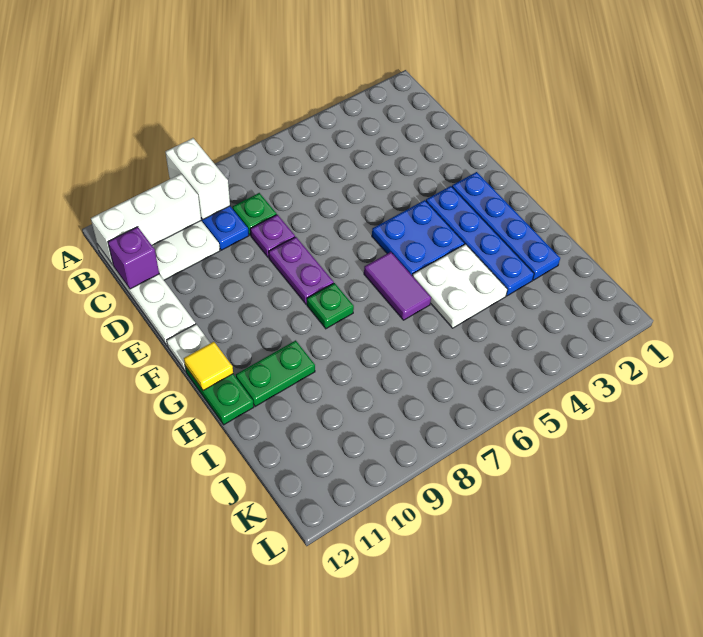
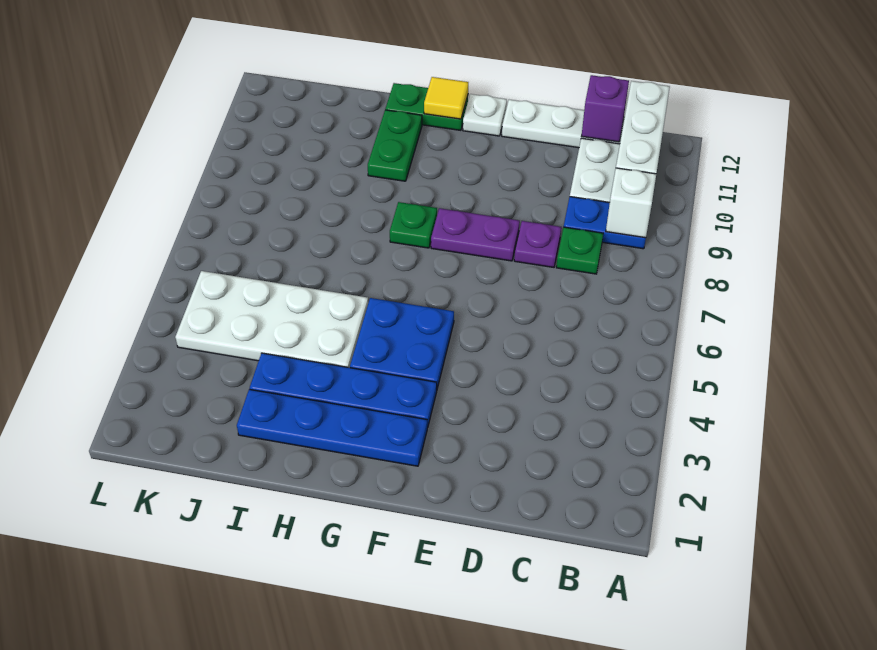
white 1x2 brick [165,138,230,219] -> white 1x1 brick [606,168,656,238]
purple 1x2 tile [364,252,431,320] -> none
white 2x2 plate [412,244,507,328] -> white 2x4 plate [175,271,368,368]

